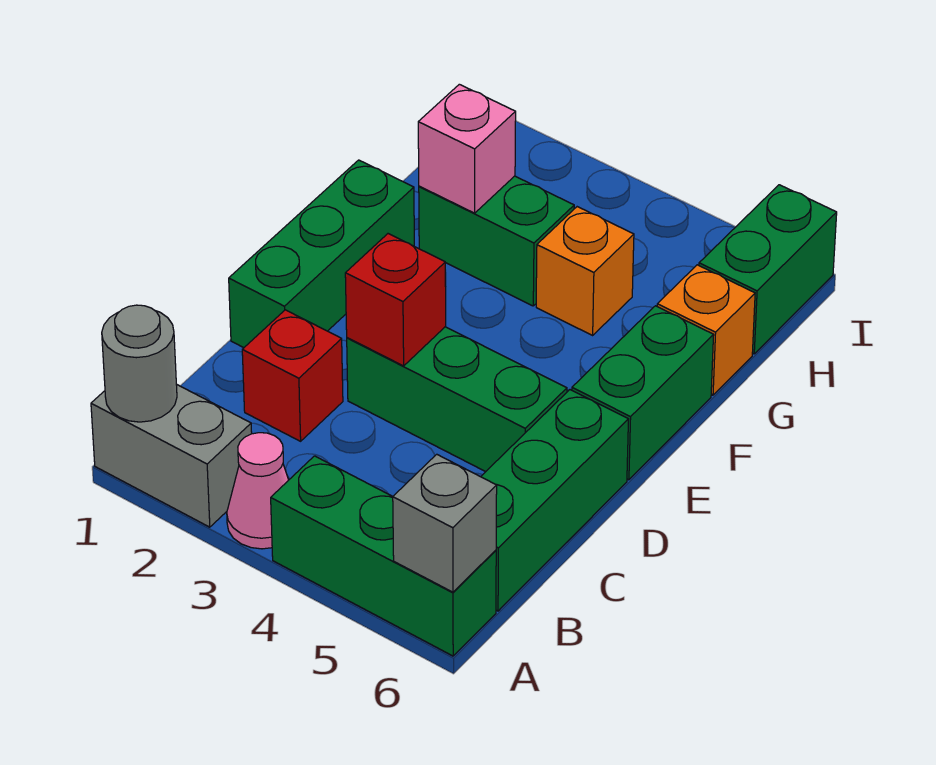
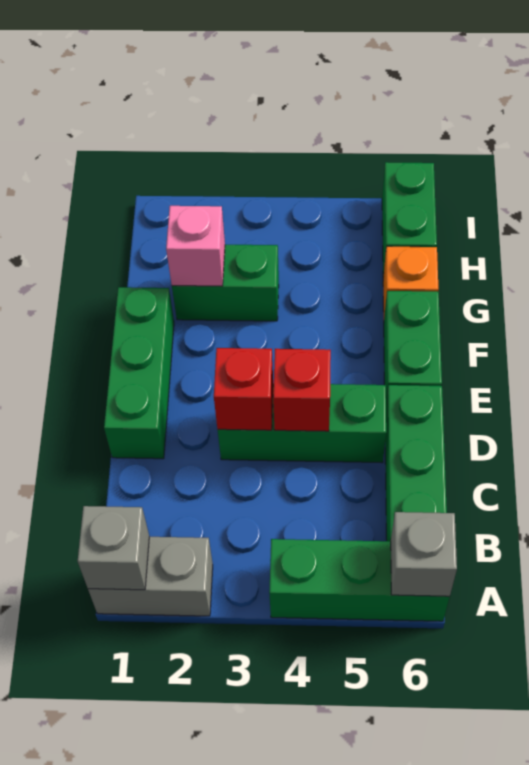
grey 1x1 round brick [102,305,177,422] -> grey 1x1 brick [78,506,149,590]
pink 1x1 cone [227,433,288,549] -> none
red 1x1 brick [242,310,343,441] -> red 1x1 brick moved to [273,349,331,431]
orange 1x1 brick [536,207,634,335] -> none

